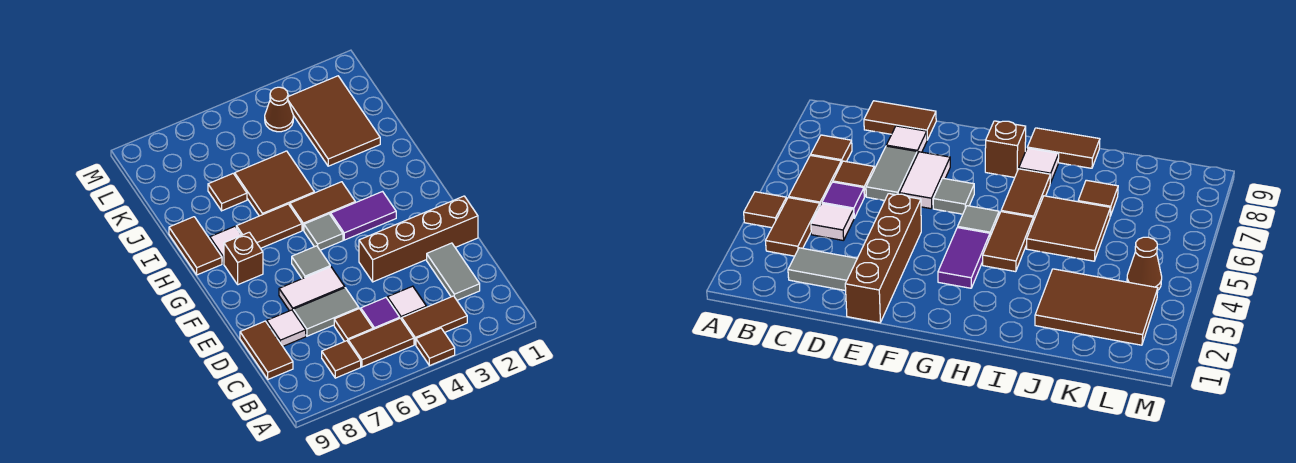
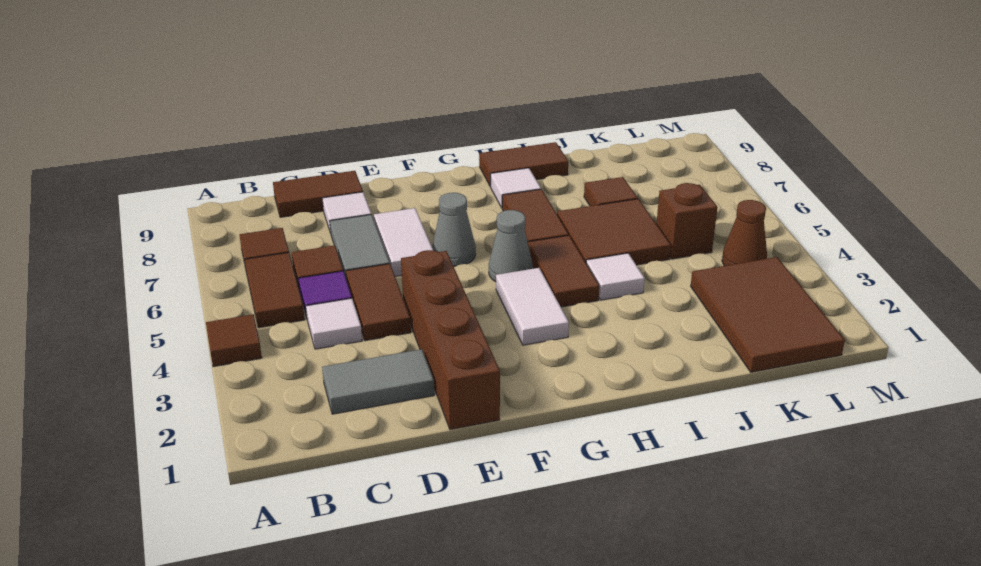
brown 1x2 tile [402,296,467,345] -> brown 1x2 tile moved to [346,264,411,341]
grey 1x1 tile [292,246,330,279] -> grey 1x1 cone [432,193,476,266]
purple 1x2 tile [331,192,396,240] -> white 1x2 tile [496,268,569,345]
grey 1x1 tile [304,214,343,250] -> grey 1x1 cone [489,210,533,282]
brown 1x1 brick [224,232,263,285] -> brown 1x1 brick moved to [657,183,718,259]
none -> white 1x1 tile [586,253,645,300]
brown 2x3 tile [288,76,380,166] -> brown 2x3 tile turned to [691,257,845,372]

